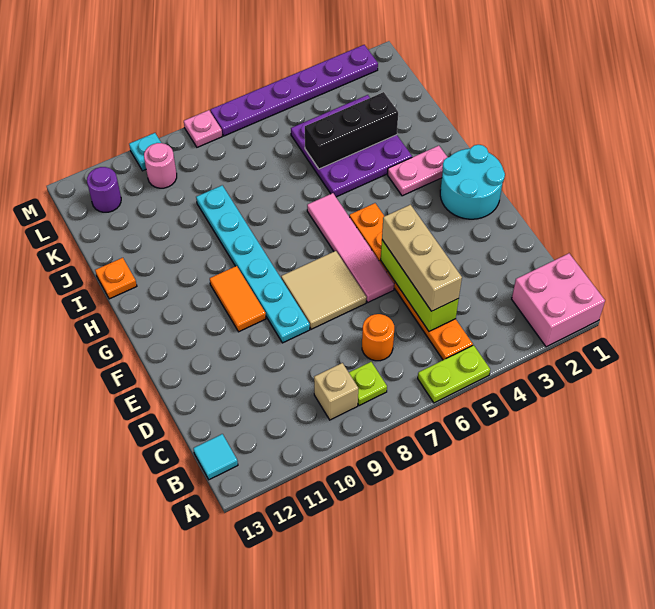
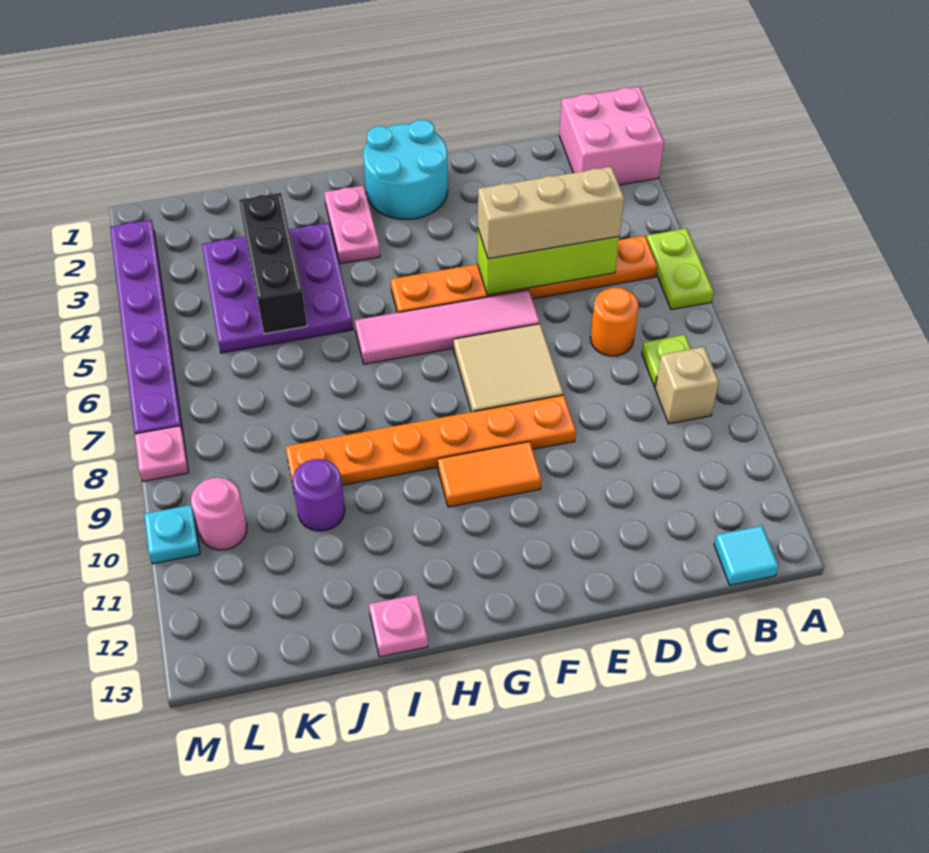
cyan 1x6 plate [196,185,310,343] -> orange 1x6 plate [285,395,576,490]
orange 1x1 plate [95,258,137,299] -> pink 1x1 plate [369,595,428,657]
purple 1x1 round brick [87,167,121,212] -> purple 1x1 round brick moved to [293,459,345,531]

